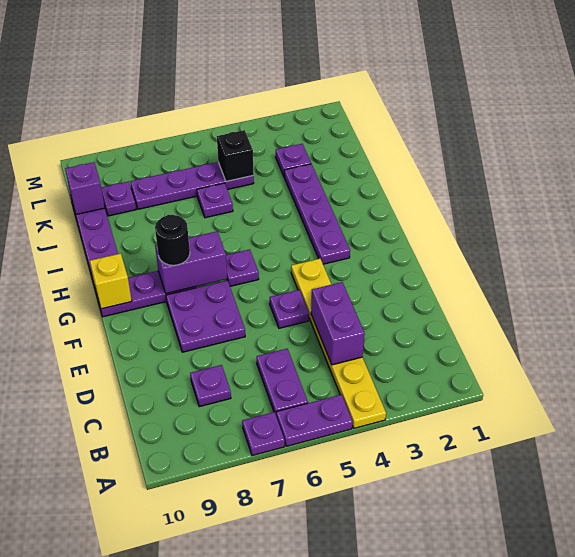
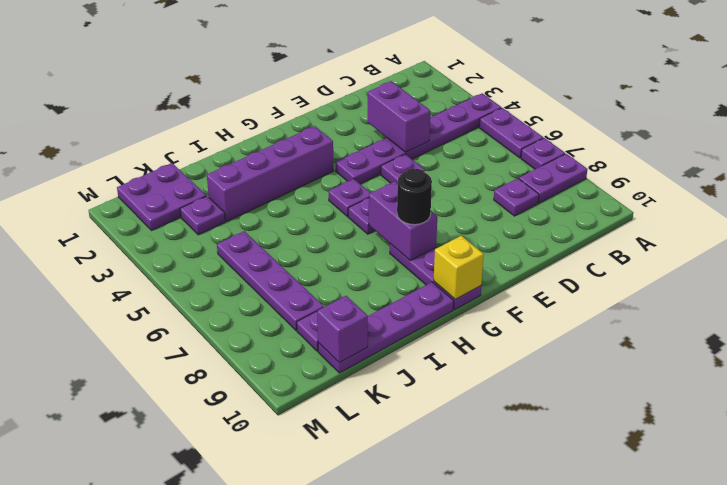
yellow 1x6 plate [291,259,386,428] -> purple 1x6 plate [336,93,501,184]
purple 1x2 plate [257,349,308,414] -> purple 1x2 plate moved to [519,154,587,203]
purple 1x2 brick [311,282,365,365] -> purple 1x2 brick turned to [368,81,430,152]
purple 2x2 plate [166,280,245,352] -> purple 2x2 plate moved to [117,163,206,230]
purple 1x4 plate [284,164,350,264] -> purple 1x4 brick [207,126,334,221]
purple 1x1 plate [197,183,233,218] -> purple 1x1 plate moved to [329,179,370,217]
black 1x1 brick [217,130,254,181] -> none

